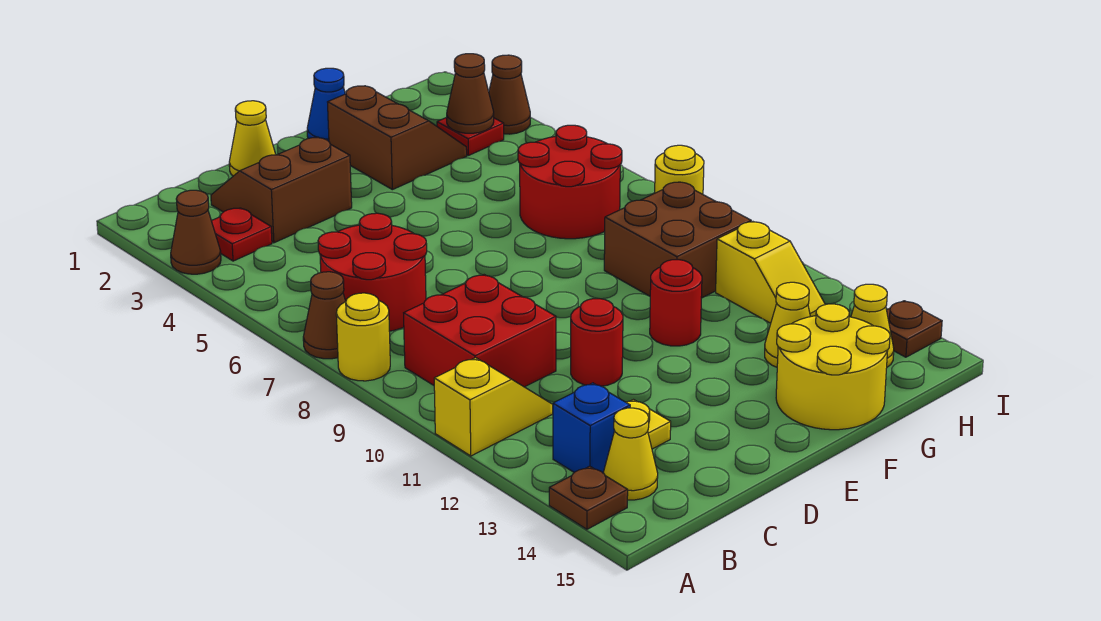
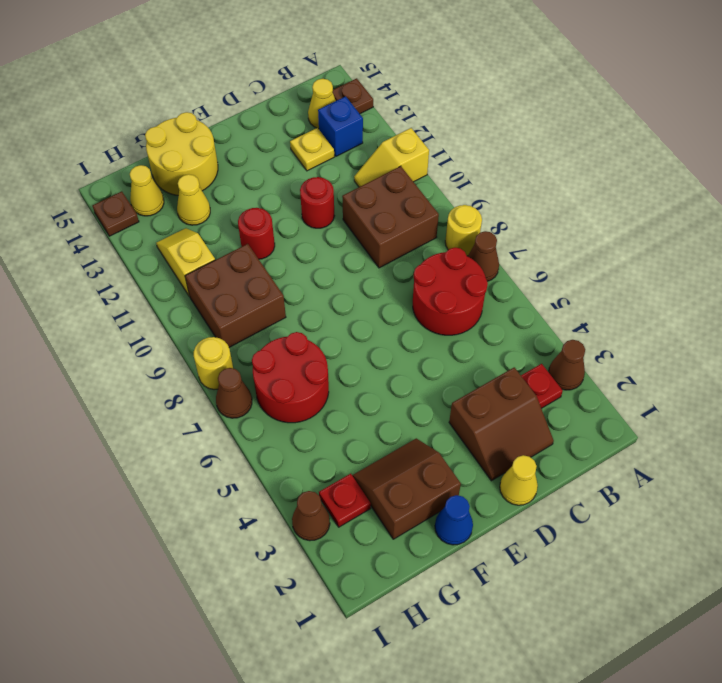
red 2x2 brick [404,275,556,387] -> brown 2x2 brick [342,166,439,268]
brown 2x2 slope [328,86,467,190] -> brown 2x2 slope turned to [352,438,461,539]
brown 1x1 cone [447,54,494,133] -> brown 1x1 cone moved to [216,368,252,418]

